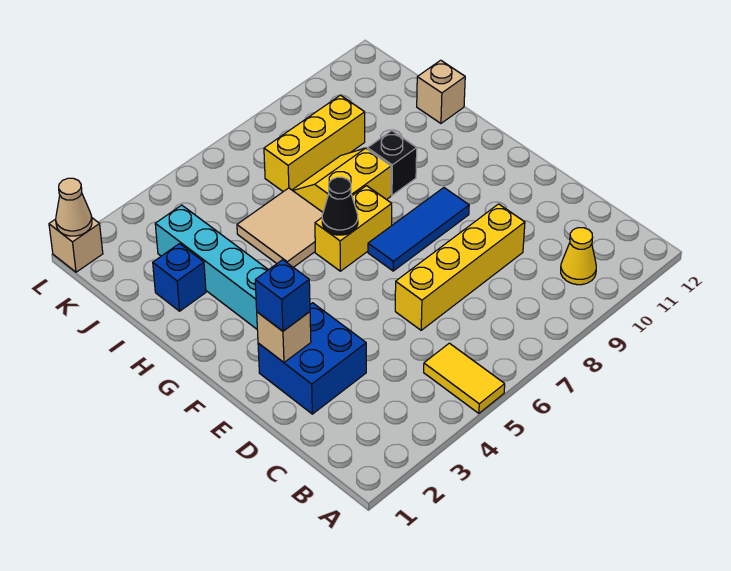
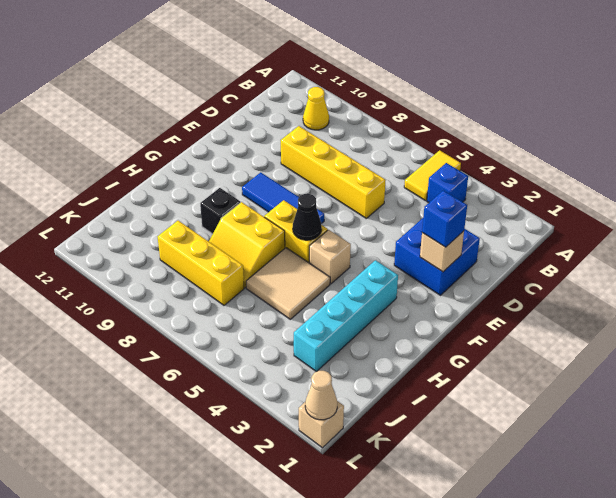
blue 1x1 brick [153,244,206,311] -> blue 1x1 brick moved to [427,163,468,203]
tan 1x1 brick [417,60,465,123] -> tan 1x1 brick moved to [309,230,351,284]

